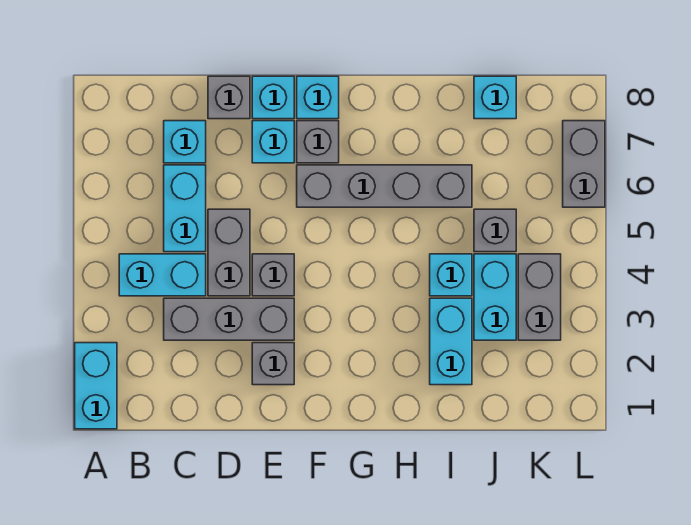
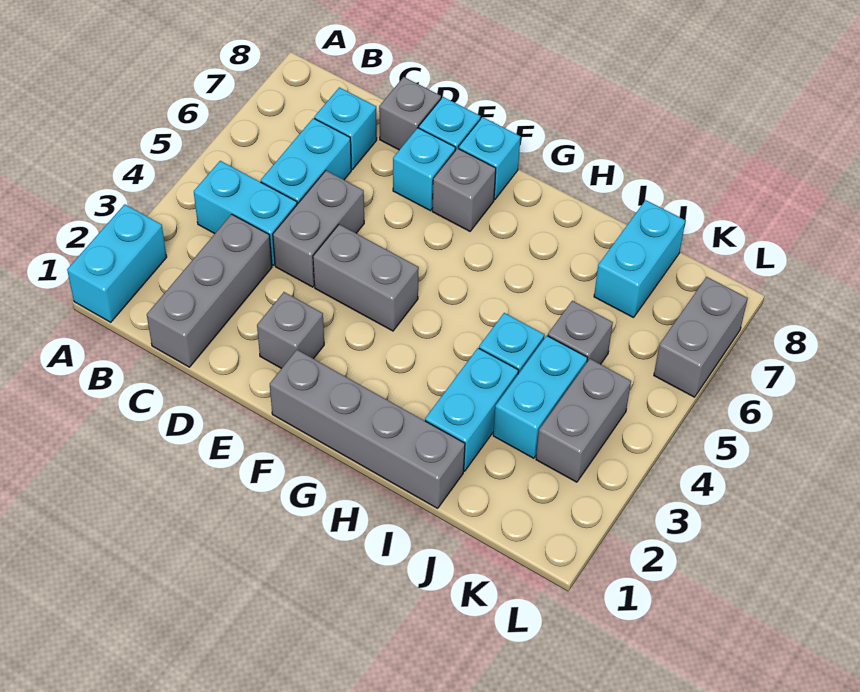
grey 1x3 brick [164,298,294,340] -> grey 1x3 brick turned to [147,214,272,367]
grey 1x1 brick [252,254,294,296] -> grey 1x2 brick [313,224,419,331]
grey 1x4 brick [297,165,472,207] -> grey 1x4 brick moved to [270,350,465,508]
cyan 1x1 brick [474,76,516,119] -> cyan 1x2 brick [594,200,685,318]

